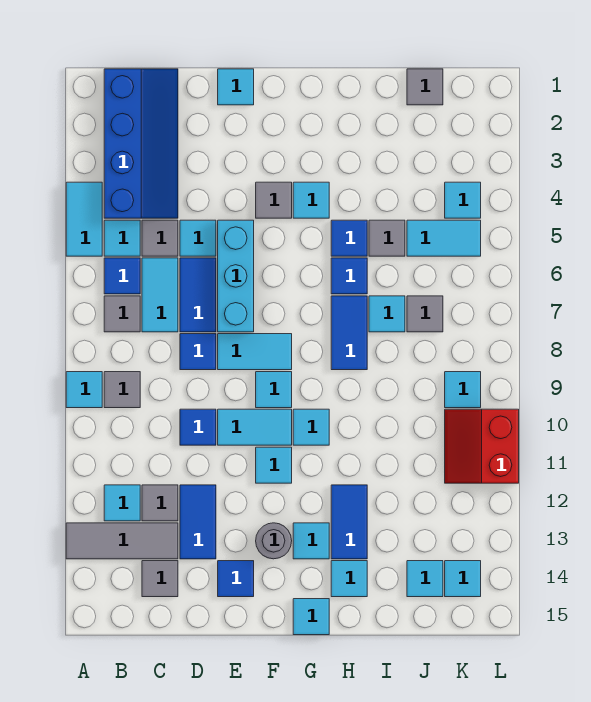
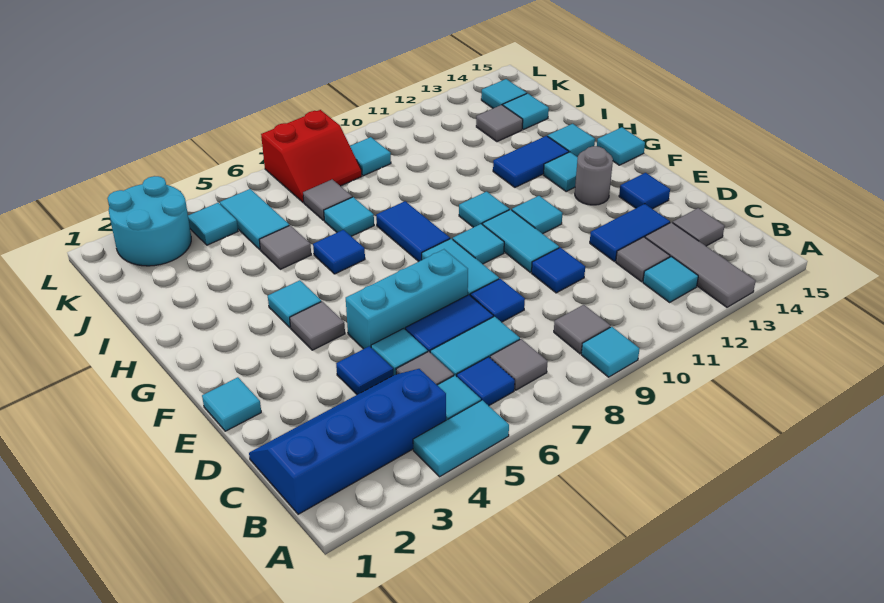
blue 1x1 tile [331,220,367,256] -> blue 1x1 tile moved to [336,346,393,395]
blue 1x2 tile [331,296,367,370] -> blue 1x2 tile turned to [376,201,450,262]
grey 1x1 tile [407,69,443,105] -> grey 1x1 tile moved to [476,105,523,142]
none -> cyan 2x2 round brick [107,176,191,266]
red 2x2 slope [445,409,519,483] -> red 2x2 slope moved to [261,110,362,203]

